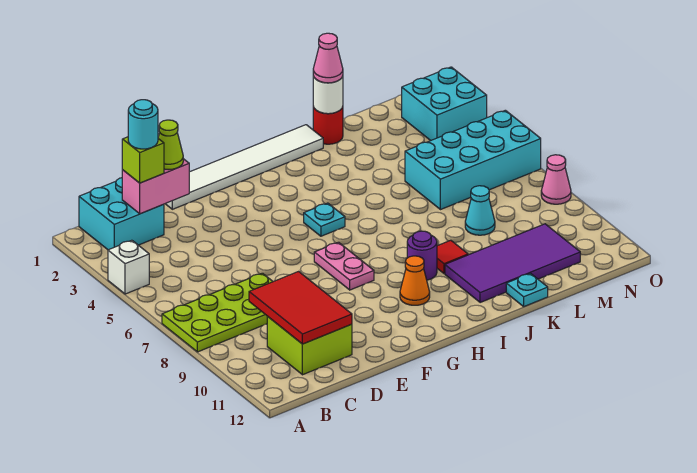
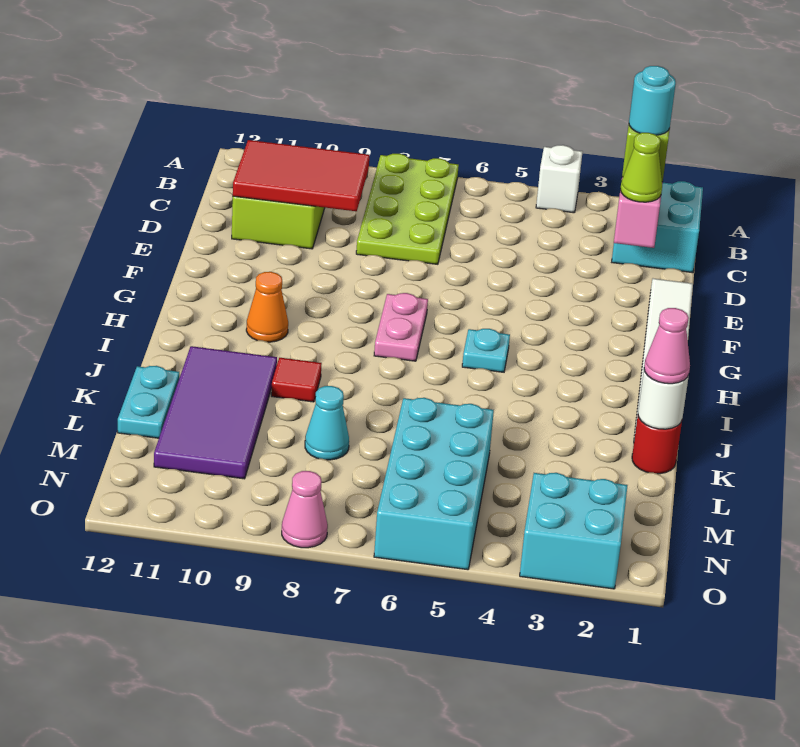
pink 1x2 plate [314,242,374,290] -> pink 1x2 plate turned to [374,293,428,361]
purple 1x1 round brick [407,231,437,280] -> none
cyan 1x1 plate [506,273,548,306] -> cyan 1x2 plate [118,366,179,438]

